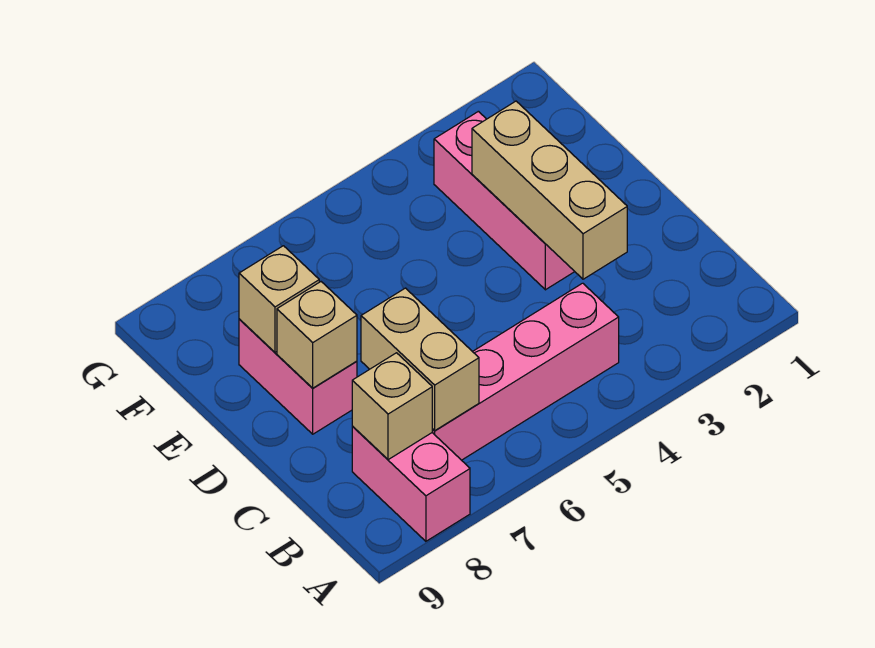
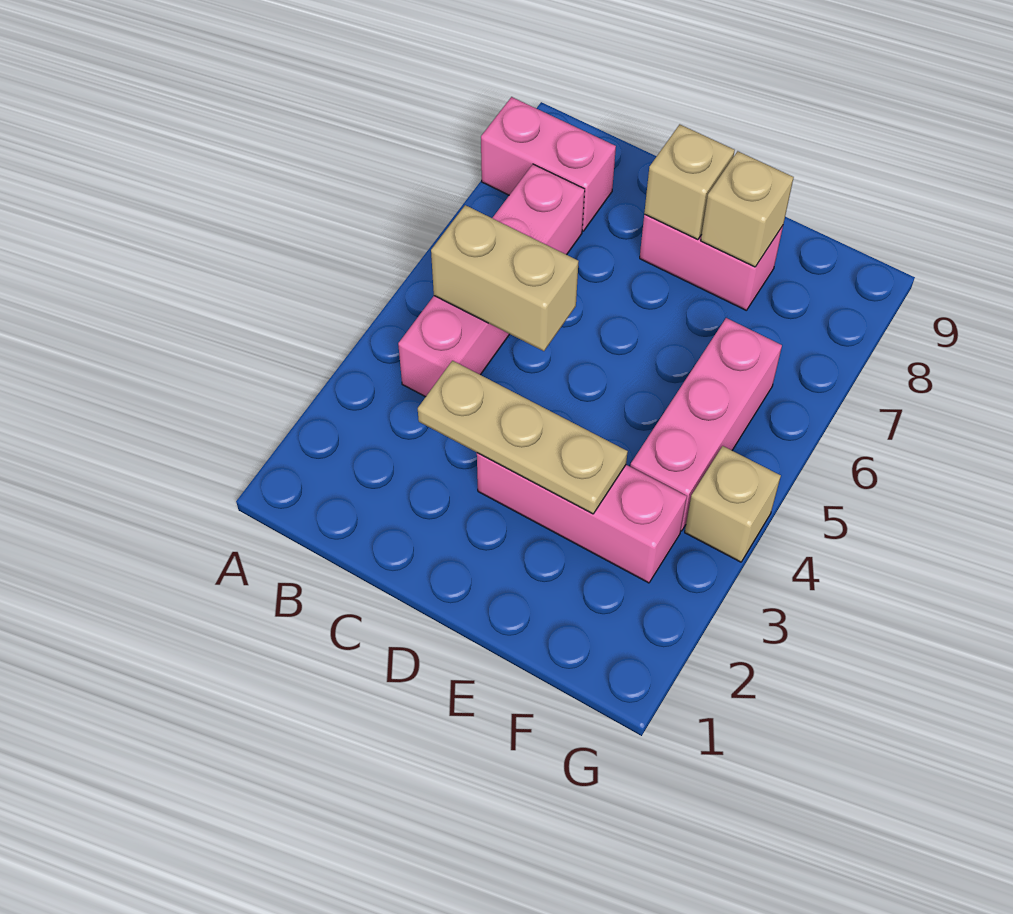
tan 1x2 brick [361,288,479,430] -> tan 1x2 brick moved to [431,205,579,351]
tan 1x1 brick [352,353,432,460] -> tan 1x1 brick moved to [685,446,781,562]
tan 1x3 brick [472,101,627,279] -> tan 1x3 plate [418,361,628,514]
none -> pink 1x3 brick [630,318,782,531]

